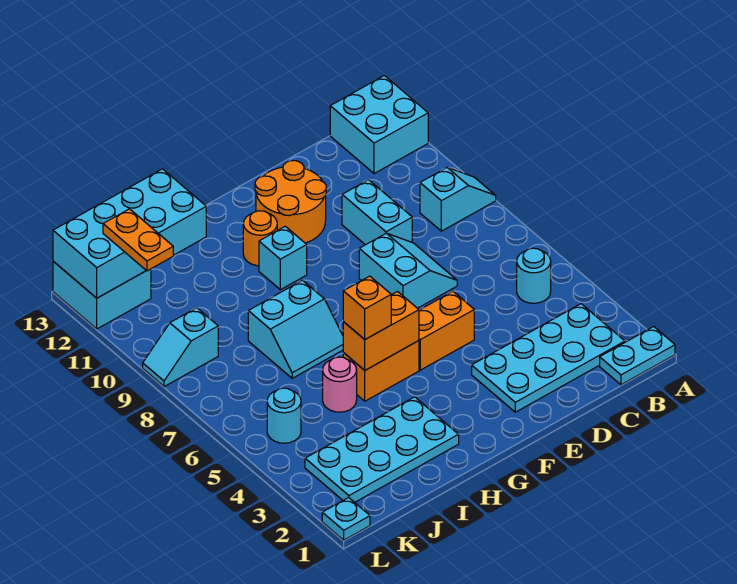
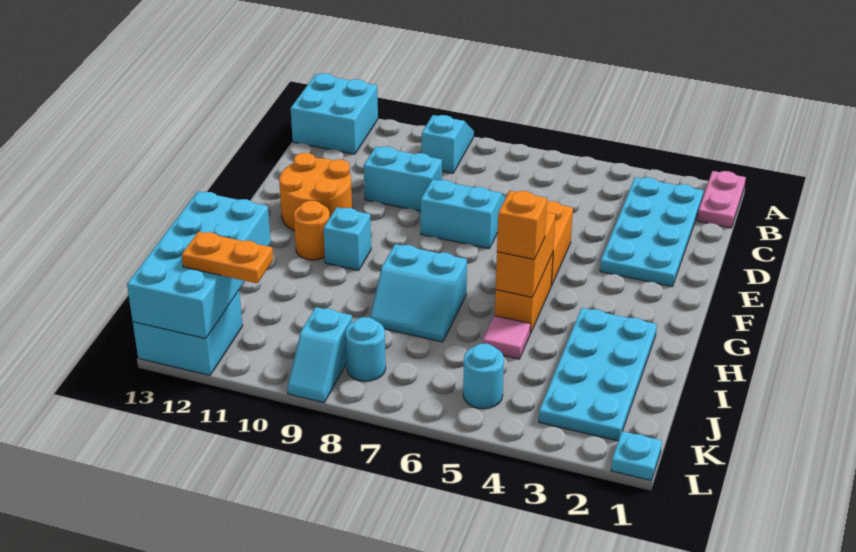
cyan 1x2 plate [600,327,675,385] -> pink 1x2 plate [697,171,746,228]
cyan 1x1 round brick [517,248,551,303] -> cyan 1x1 round brick moved to [345,317,386,381]
cyan 2x2 slope [248,280,343,378] -> cyan 2x2 slope turned to [370,244,467,342]
pink 1x1 round brick [323,357,357,412] -> pink 1x1 tile [483,316,531,359]

